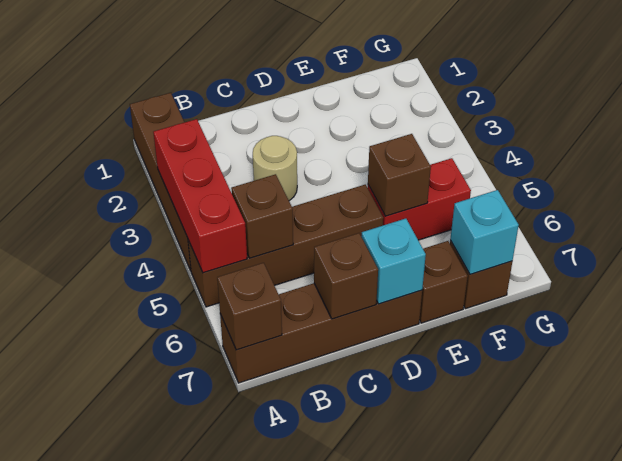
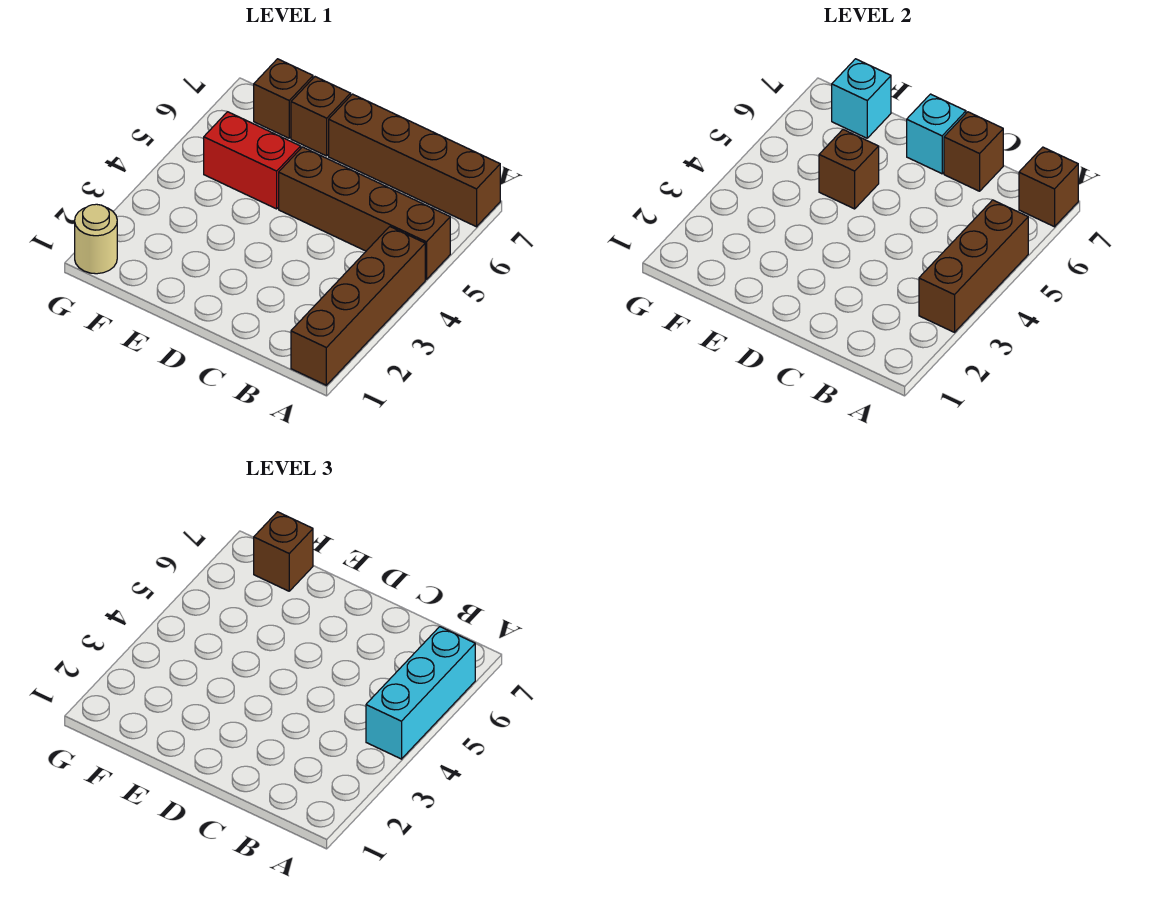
red 1x3 brick [153,119,247,273] -> brown 1x3 brick [919,200,1028,332]
none -> cyan 1x3 brick [366,627,475,759]
brown 1x1 brick [231,174,293,258] -> brown 1x1 brick moved to [254,512,313,591]
tan 1x1 round brick [253,136,297,201] -> tan 1x1 round brick moved to [75,204,117,274]

